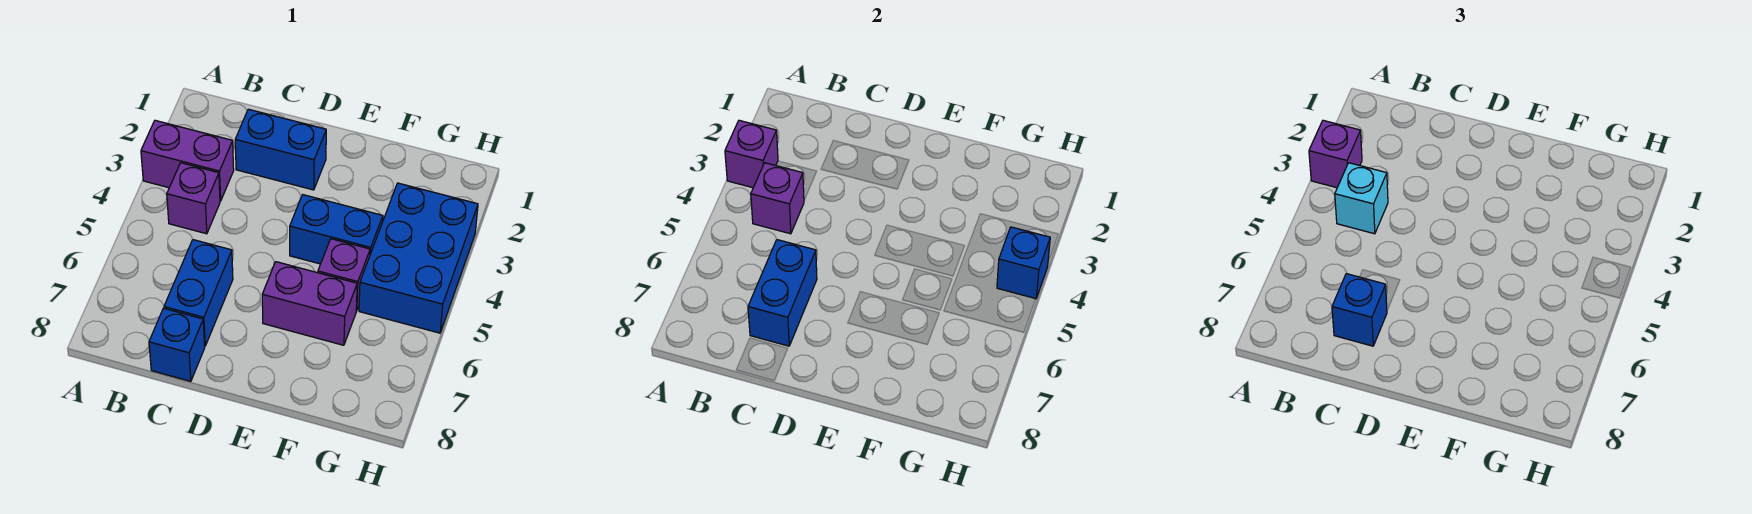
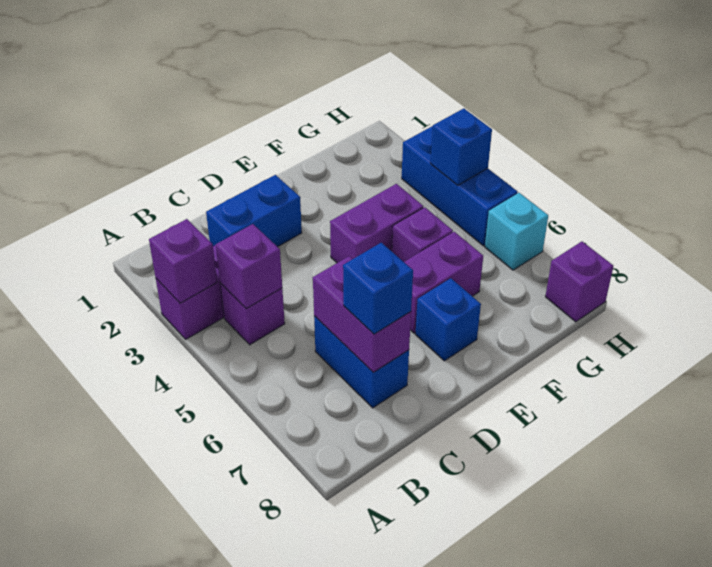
purple 1x1 brick [1309,120,1362,188] -> purple 1x1 brick moved to [545,242,613,322]
cyan 1x1 brick [1335,163,1388,234] -> cyan 1x1 brick moved to [485,193,548,270]
blue 1x2 brick [748,240,817,346] -> purple 1x2 brick [313,256,411,372]
blue 1x1 brick [149,308,205,381] -> blue 1x1 brick moved to [415,278,481,361]
blue 1x2 brick [290,195,383,264] -> purple 1x2 brick [330,184,423,263]
blue 2x3 brick [359,183,478,333] -> blue 1x3 brick [402,126,518,246]

